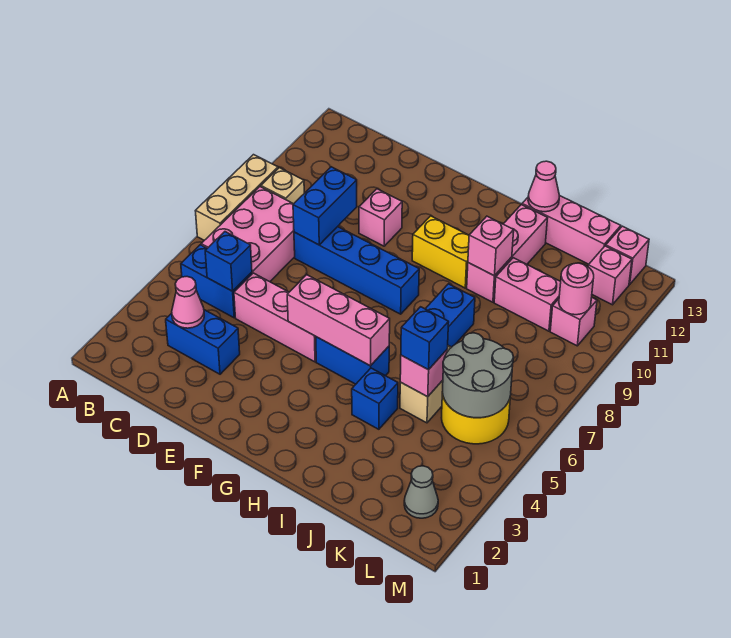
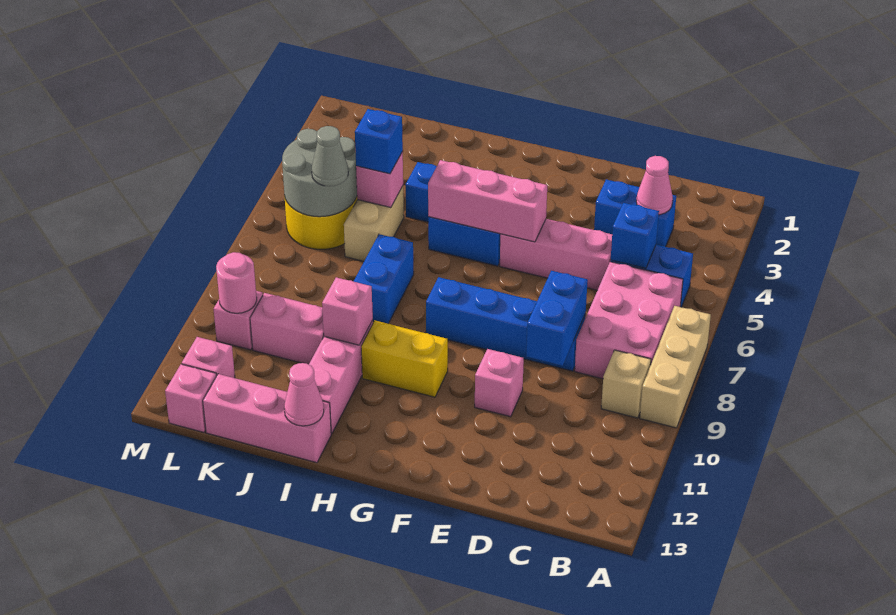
grey 1x1 cone [404,466,438,518] -> grey 1x1 cone moved to [312,126,348,186]

